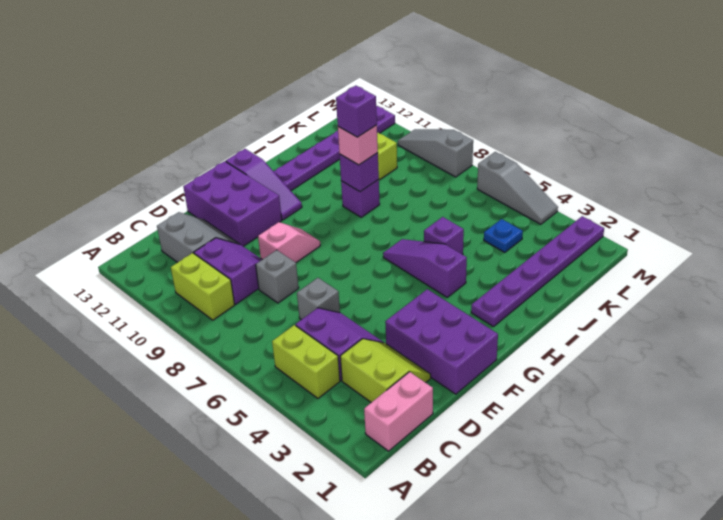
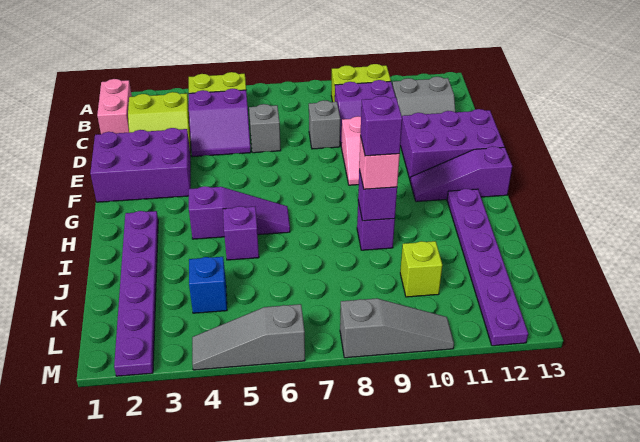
blue 1x1 plate [484,219,523,253] -> blue 1x1 brick [189,257,227,313]

